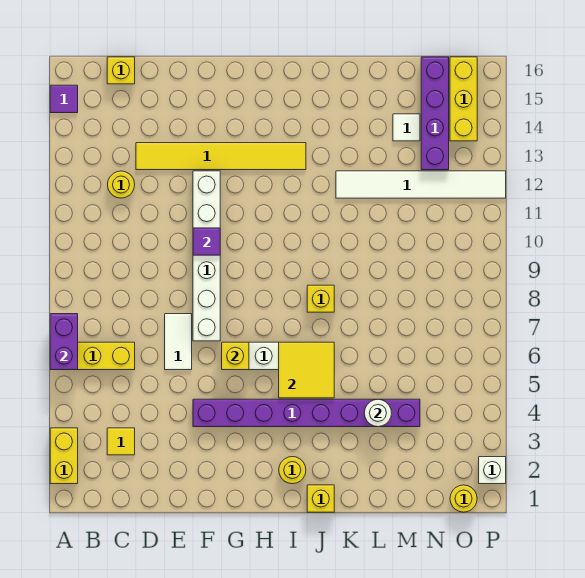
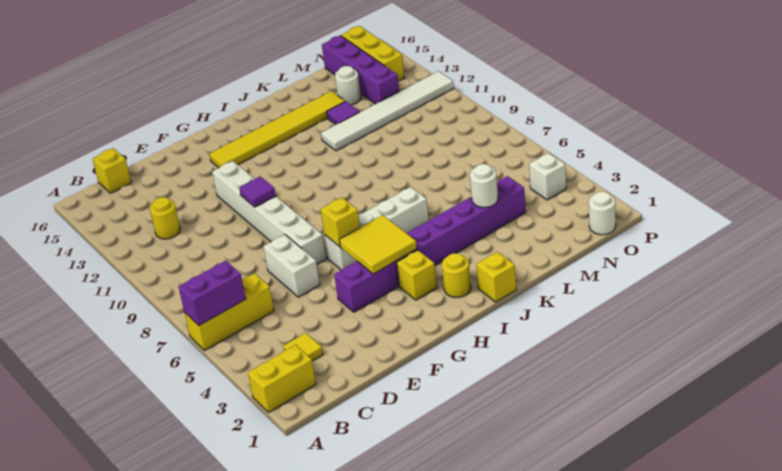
yellow 1x2 brick [50,428,78,484] -> yellow 1x2 brick turned to [248,345,316,413]
purple 1x2 brick [50,314,78,370] -> purple 1x2 brick turned to [179,261,246,325]
purple 1x1 tile [50,85,78,113] -> purple 1x1 tile moved to [327,101,359,125]
yellow 1x6 tile [136,143,306,170] -> yellow 1x6 tile moved to [209,91,345,168]
white 1x2 tile [165,314,192,370] -> white 1x2 brick [263,235,320,297]
yellow 2x2 tile [279,342,334,398] -> yellow 2x2 tile moved to [339,215,417,274]
yellow 1x1 brick [307,285,334,312] -> yellow 1x1 brick moved to [397,250,437,300]
white 1x1 tile [393,114,420,141] -> white 1x1 round brick [335,66,361,105]
yellow 1x1 round brick [450,485,477,512] -> white 1x1 round brick [589,192,616,235]
white 1x1 brick [479,457,506,484] -> white 1x1 brick moved to [529,153,566,200]

